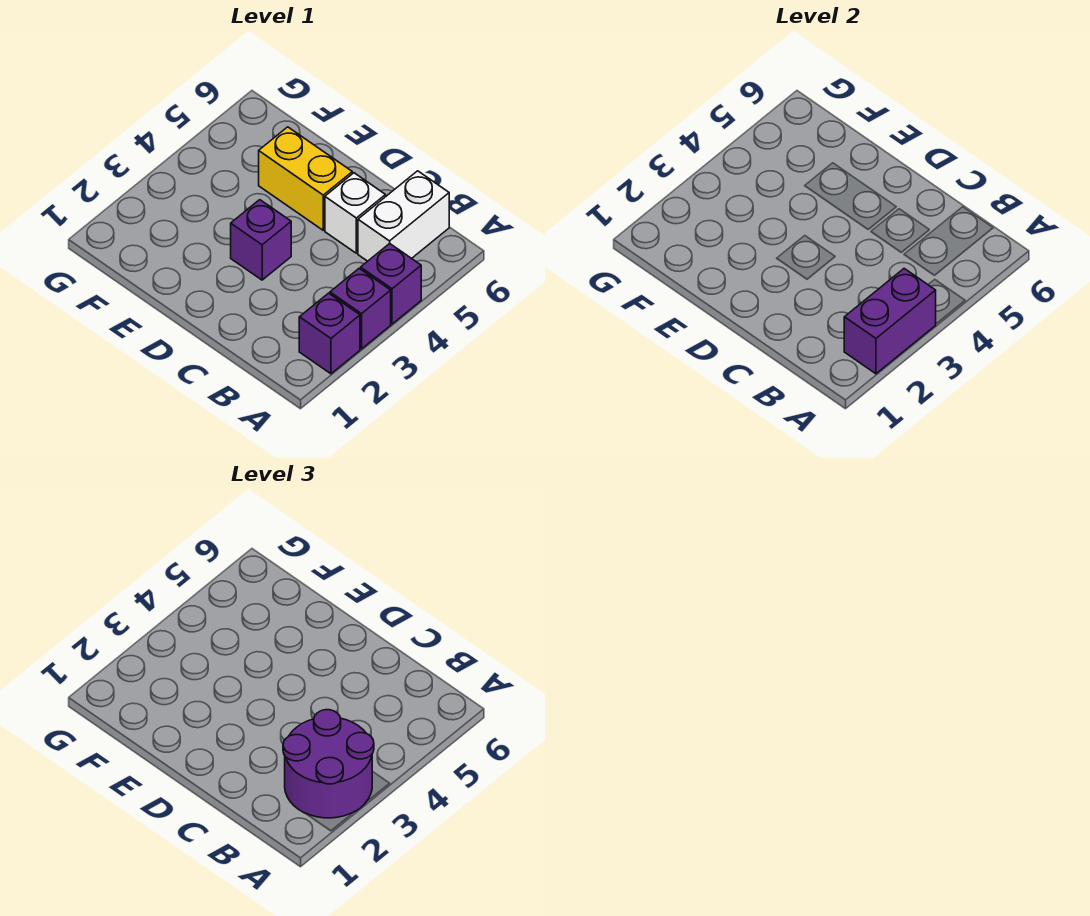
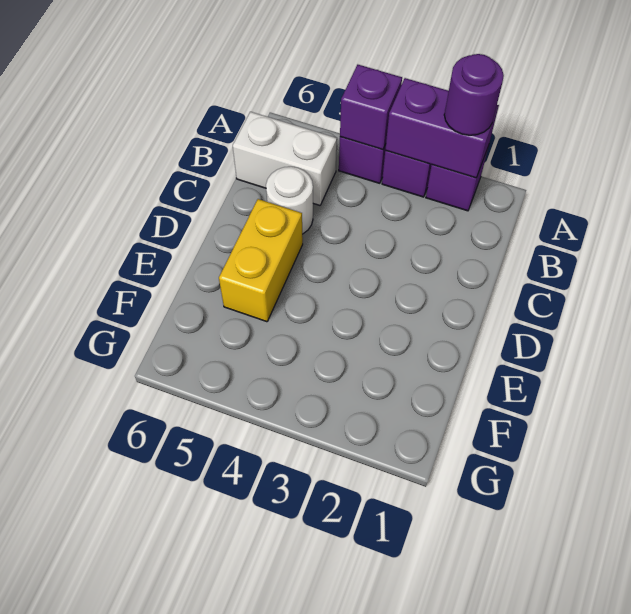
purple 2x2 round brick [283,710,374,818] -> purple 1x1 round brick [444,54,504,135]
white 1x1 brick [325,173,386,253] -> white 1x1 round brick [266,167,313,234]
purple 1x1 brick [231,200,291,280] -> purple 1x1 brick moved to [340,65,402,150]

